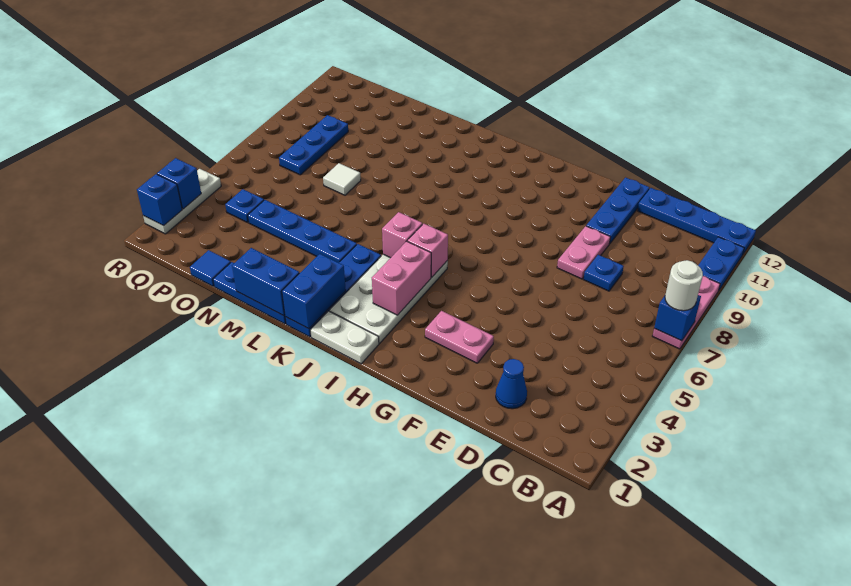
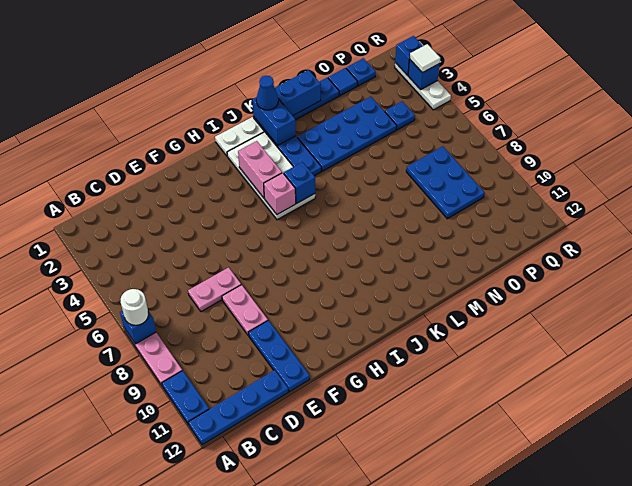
blue 1x1 cone [496,359,527,409] -> blue 1x1 cone moved to [256,76,278,110]
blue 1x1 plate [584,255,624,291] -> blue 1x1 plate moved to [346,58,376,86]
pink 1x2 plate [425,311,494,363] -> pink 1x2 plate moved to [188,267,241,312]
pink 1x1 brick [382,212,422,258] -> blue 1x1 brick [284,162,315,203]
blue 1x4 plate [248,200,357,263] -> blue 2x4 plate [297,97,397,171]
white 1x1 tile [323,163,361,195] -> white 1x1 tile moved to [410,44,440,73]
blue 1x3 plate [279,115,348,175] -> blue 2x3 plate [406,146,484,219]

